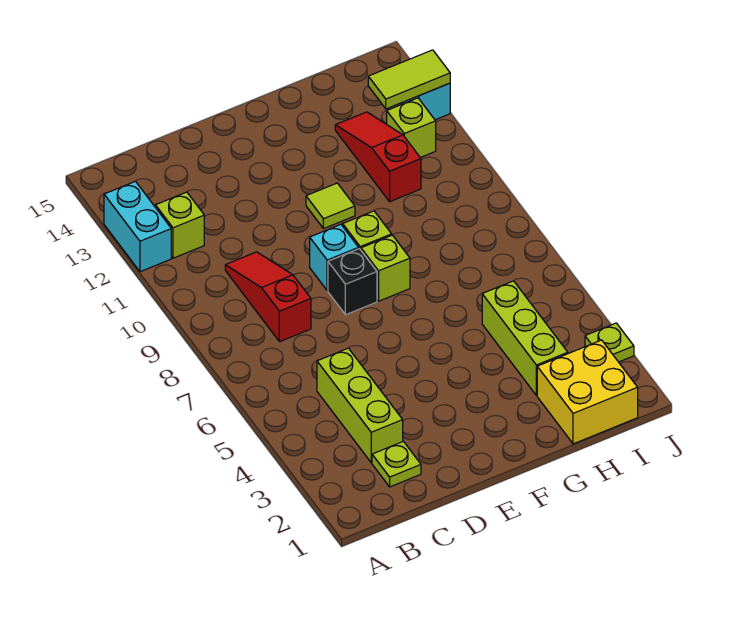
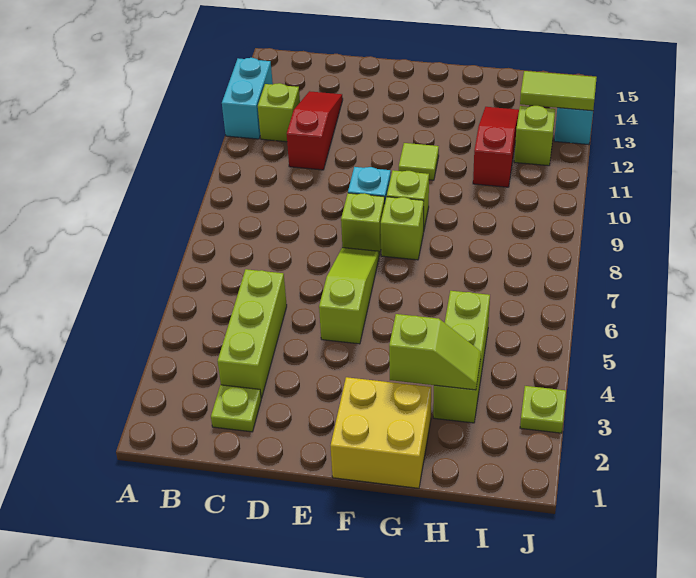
red 1x3 slope [225,252,311,342] -> red 1x3 slope moved to [287,91,343,170]
none -> lime 1x3 slope [319,248,379,344]
black 1x1 brick [328,249,377,315] -> lime 1x1 brick [341,193,385,255]
none -> lime 1x2 slope [389,314,481,390]
yellow 2x2 brick [537,340,638,444] -> yellow 2x2 brick moved to [331,377,431,488]

